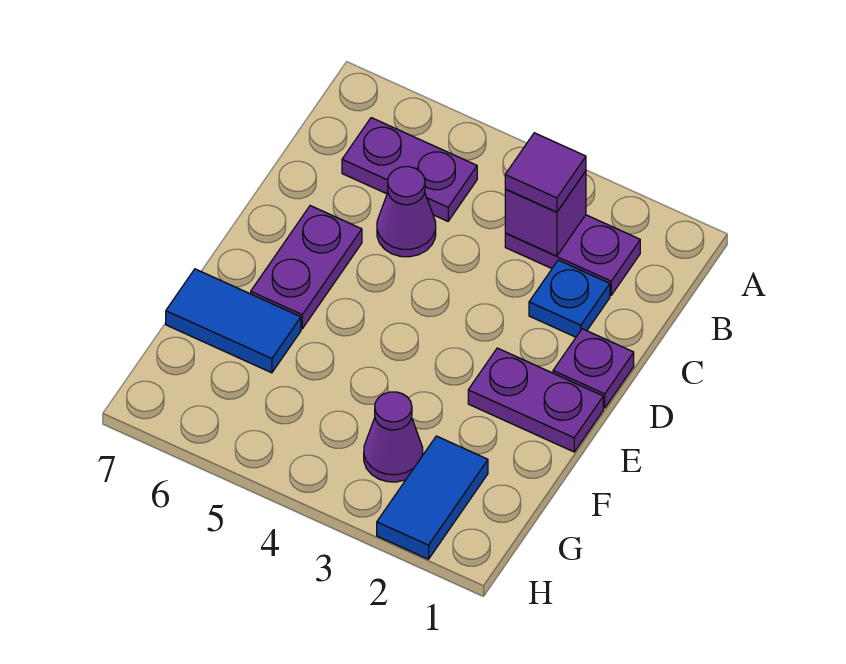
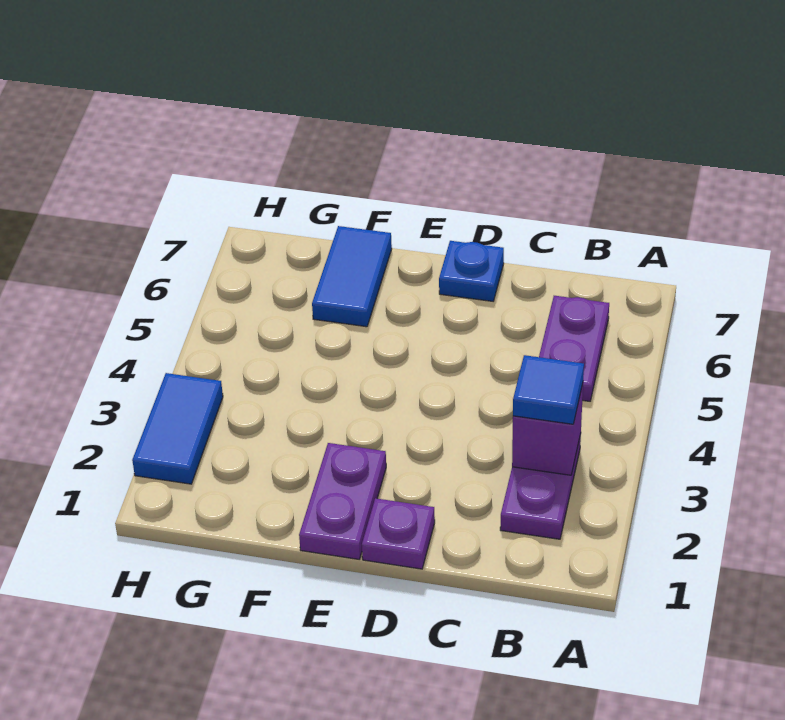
purple 1x1 tile [505,133,586,212] -> blue 1x1 tile [513,355,584,424]
blue 1x1 plate [529,260,610,337] -> blue 1x1 plate moved to [439,241,504,301]
purple 1x1 cone [377,167,436,257] -> none
purple 1x2 plate [251,206,362,329] -> none
blue 1x2 tile [377,436,488,559] -> blue 1x2 tile turned to [132,373,223,484]
purple 1x1 cone [364,392,423,482] -> none

